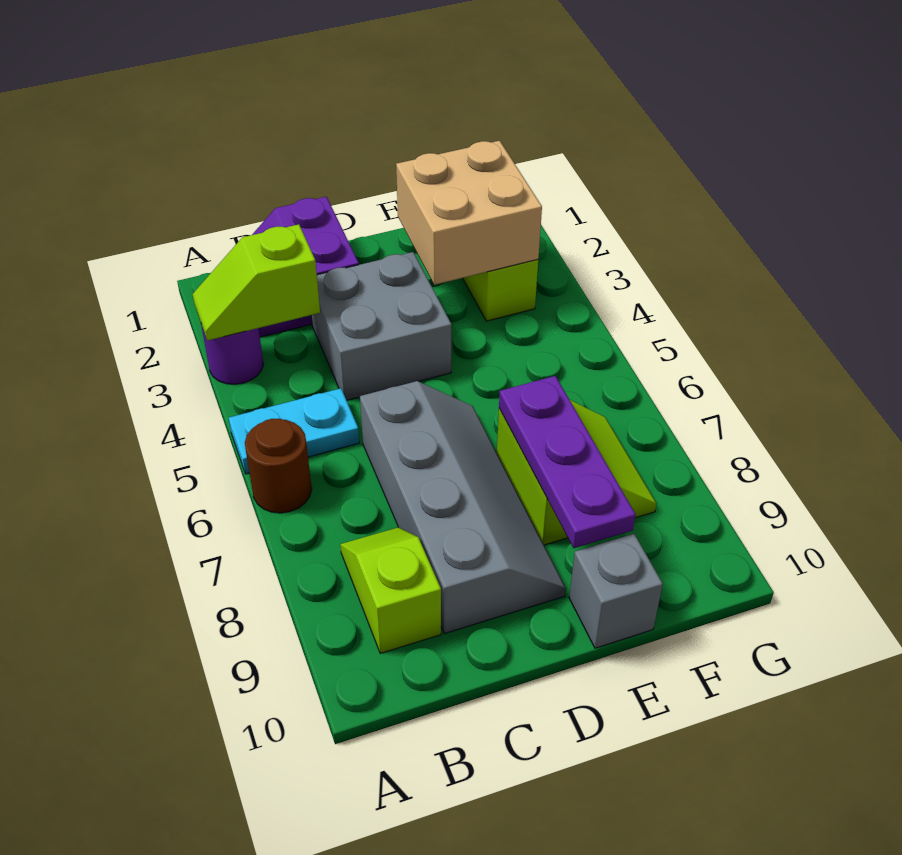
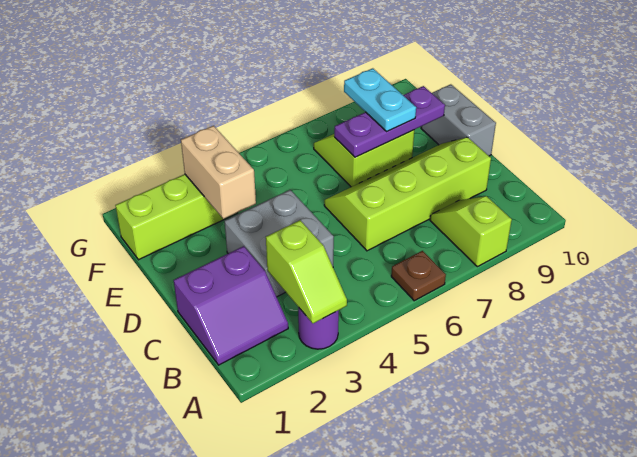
cyan 1x2 plate [229,388,359,474] -> cyan 1x2 plate moved to [344,68,416,132]
brown 1x1 round brick [245,419,312,513] -> brown 1x1 plate [391,251,446,301]
lime 1x2 slope [340,527,441,653] -> lime 1x2 slope turned to [430,196,512,267]
grey 2x4 slope [360,381,566,634] -> lime 2x4 slope [324,137,491,251]
tan 2x2 brick [396,141,542,285] -> tan 1x2 brick [181,126,256,219]
grey 1x1 brick [569,534,663,648] -> grey 1x2 brick [421,84,496,156]

